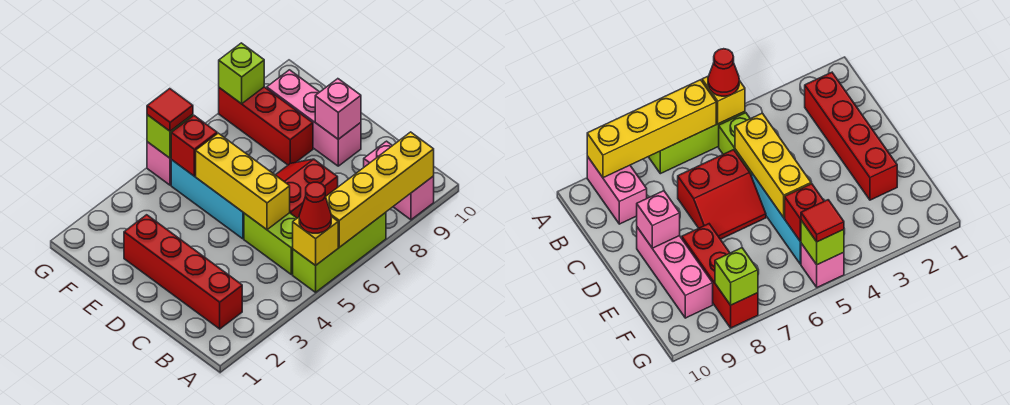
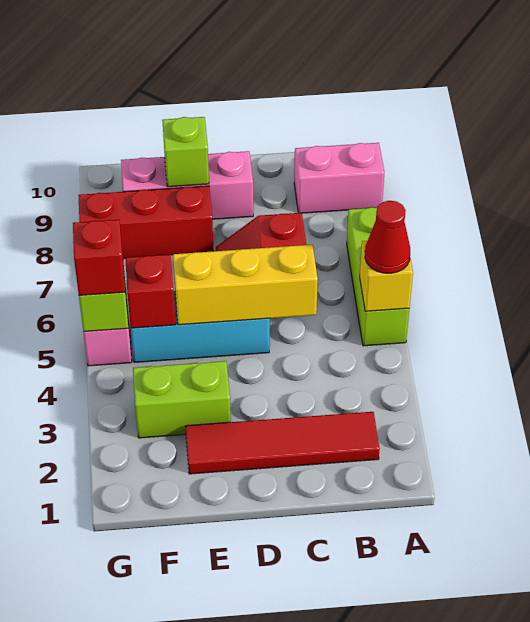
yellow 1x4 brick [326,132,434,247] -> none
red 1x4 brick [124,215,242,329] -> red 1x4 tile [185,412,380,474]
lime 1x2 brick [244,213,297,274] -> lime 1x2 brick moved to [133,361,231,438]
pink 1x1 brick [315,79,361,139] -> none
red 1x1 tile [147,89,193,131] -> red 1x1 brick [73,219,125,295]
lime 1x1 brick [219,43,264,104] -> lime 1x1 brick moved to [162,117,209,187]

